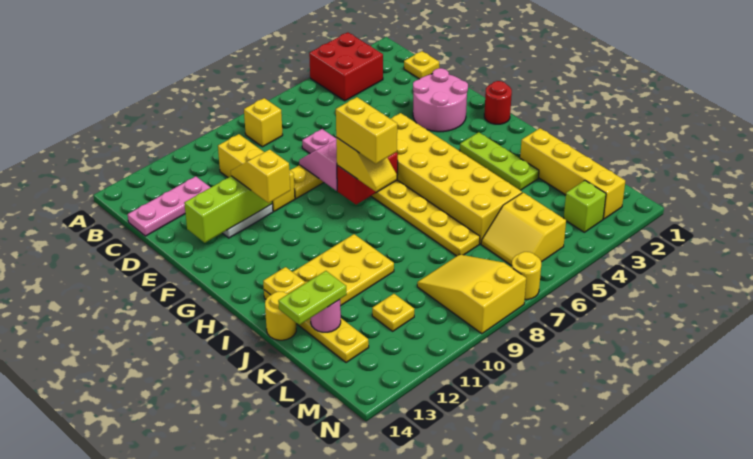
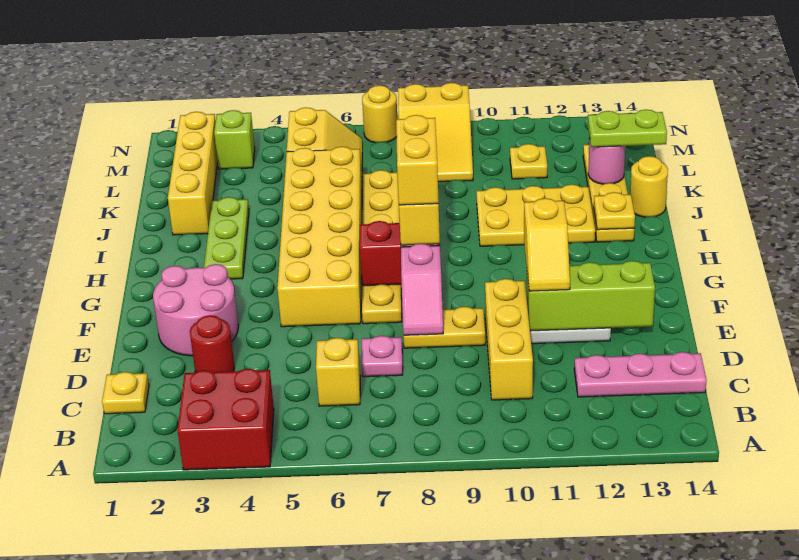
yellow 1x1 brick [244,98,283,147] -> yellow 1x1 brick moved to [316,338,360,406]
red 1x1 round brick [484,81,512,124] -> red 1x1 round brick moved to [190,315,235,372]

